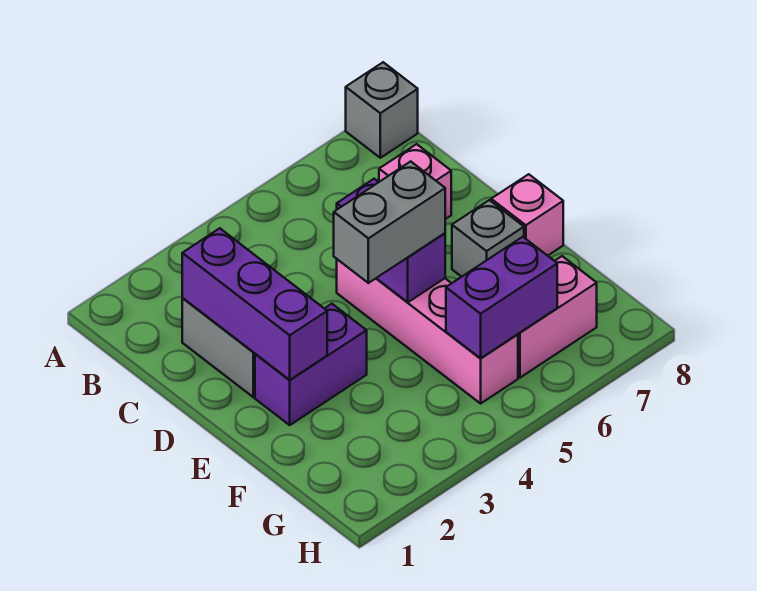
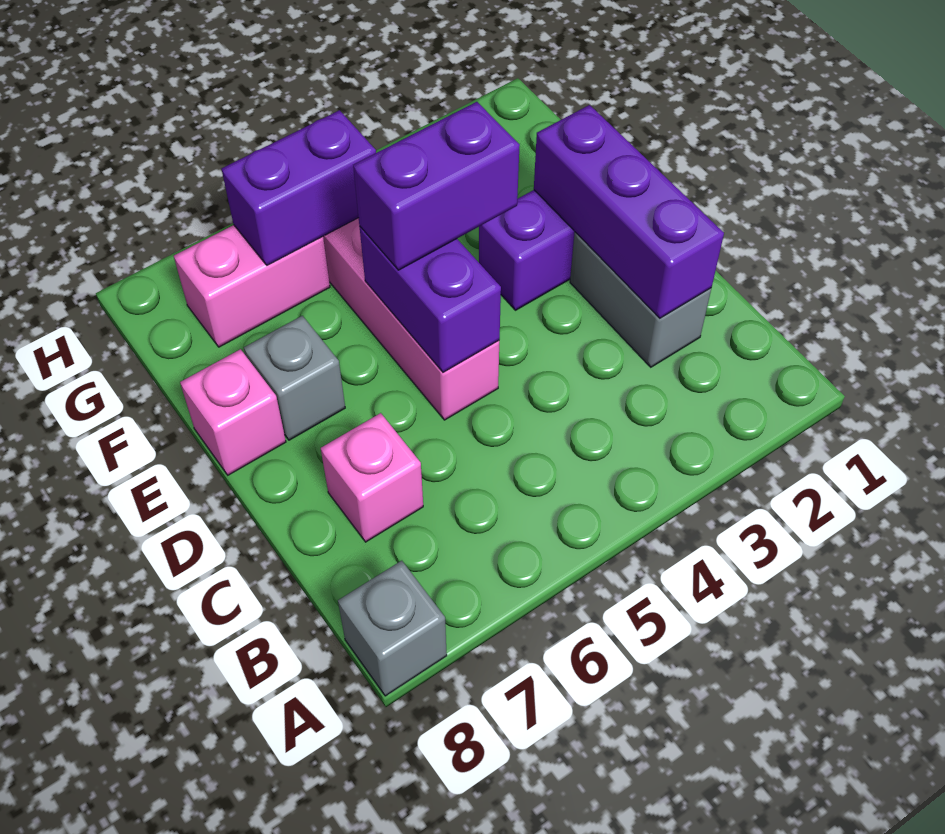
grey 1x2 brick [334,161,445,283] -> purple 1x2 brick [353,102,520,270]

